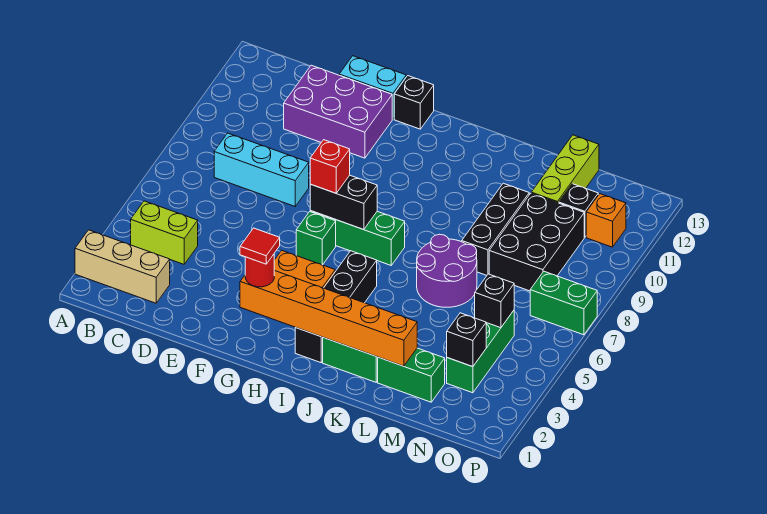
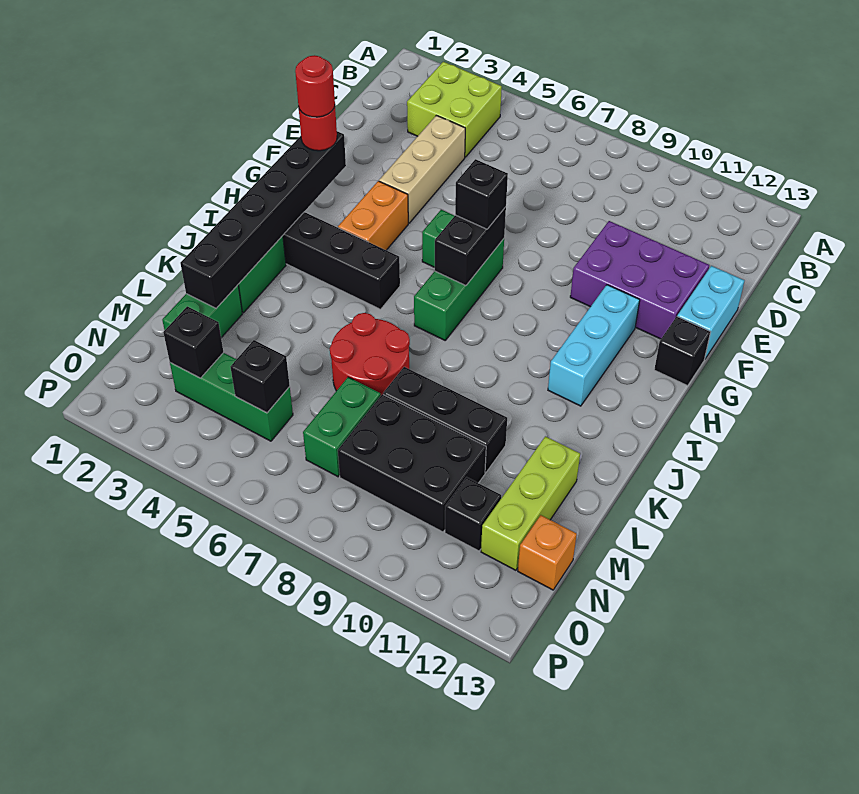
tan 1x3 brick [75,230,170,303] -> tan 1x3 brick moved to [379,115,465,223]
lime 1x2 brick [131,201,198,264] -> lime 2x2 brick [407,62,502,157]
cyan 1x3 brick [214,133,309,206] -> cyan 1x3 brick moved to [548,285,640,406]
purple 2x3 brick [284,65,392,158] -> purple 2x3 brick turned to [570,221,709,339]
orange 1x6 brick [240,271,417,366] -> black 1x6 brick [180,131,346,308]
red 1x1 tile [240,228,280,264] -> red 1x1 round brick [295,55,335,117]
red 1x1 brick [310,140,350,193] -> black 1x1 brick [455,159,508,229]
purple 2x2 round brick [417,234,477,307] -> red 2x2 round brick [330,313,410,395]
lime 1x3 brick [531,135,599,203] -> lime 1x3 brick turned to [481,436,580,570]
green 1x2 brick [530,272,597,335] -> green 1x2 brick moved to [303,377,381,477]
orange 1x1 brick [586,194,626,247] -> orange 1x1 brick moved to [518,515,577,590]

